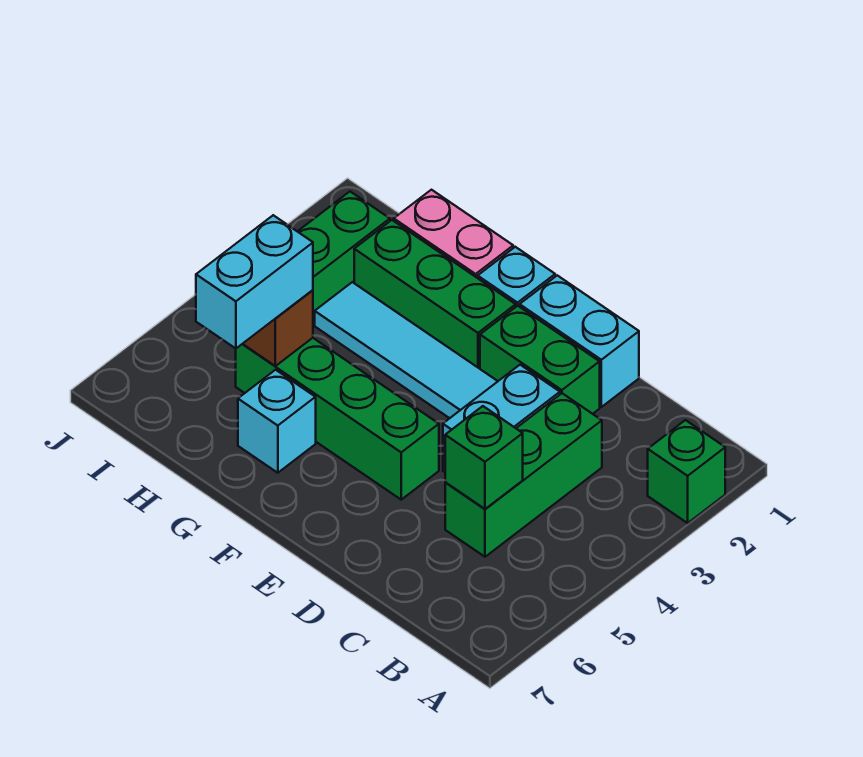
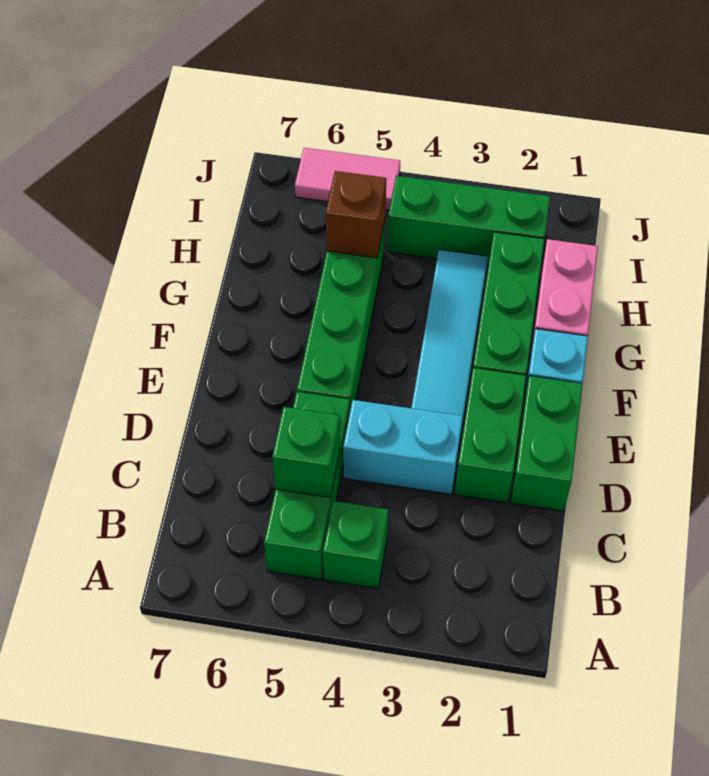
green 1x1 brick [648,420,725,523] -> green 1x1 brick moved to [323,501,388,588]
green 1x3 brick [445,393,602,557] -> green 1x3 brick turned to [264,392,350,580]
cyan 1x2 brick [520,275,639,407] -> green 1x2 brick [511,376,583,511]
cyan 1x1 brick [238,370,316,473] -> none
cyan 1x2 brick [196,215,313,349] -> none
none -> pink 1x2 tile [295,148,400,210]

